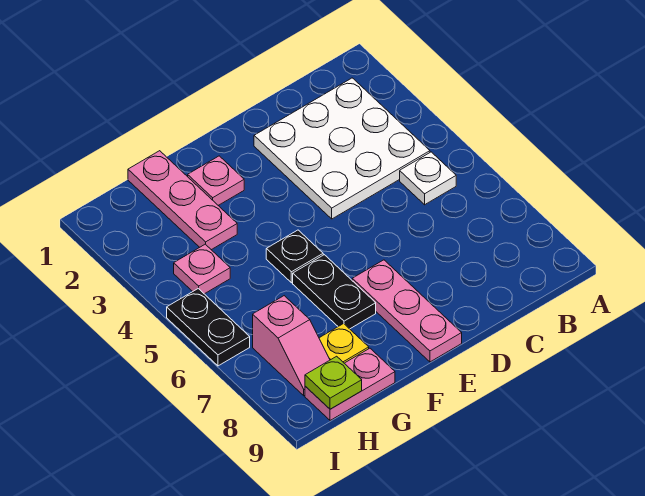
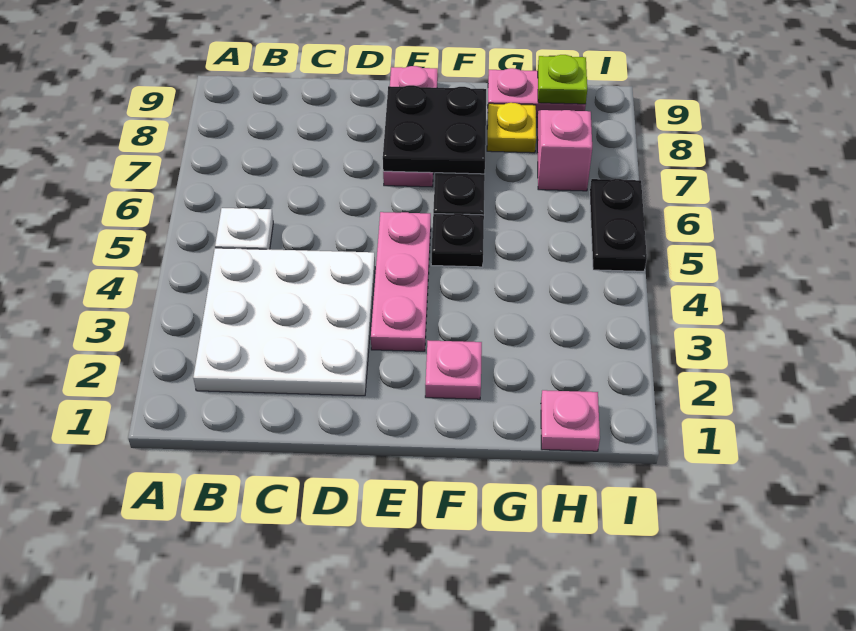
none -> black 2x2 plate [383,85,486,174]
pink 1x3 plate [128,151,237,250] -> pink 1x3 plate moved to [371,212,431,351]
pink 1x1 plate [174,244,230,294] -> pink 1x1 plate moved to [541,390,600,451]

